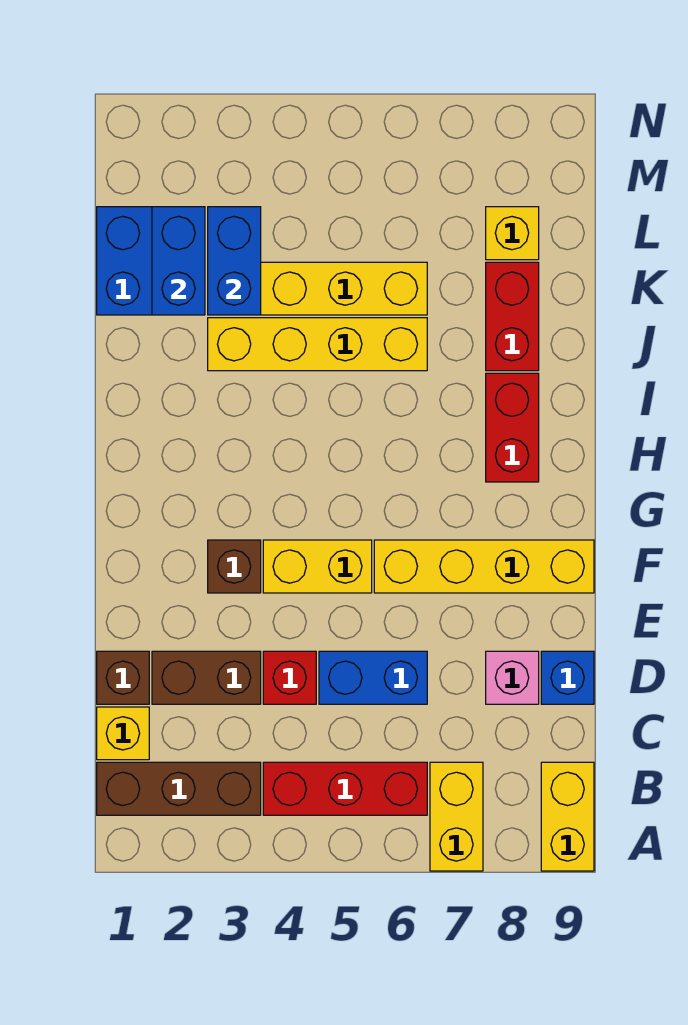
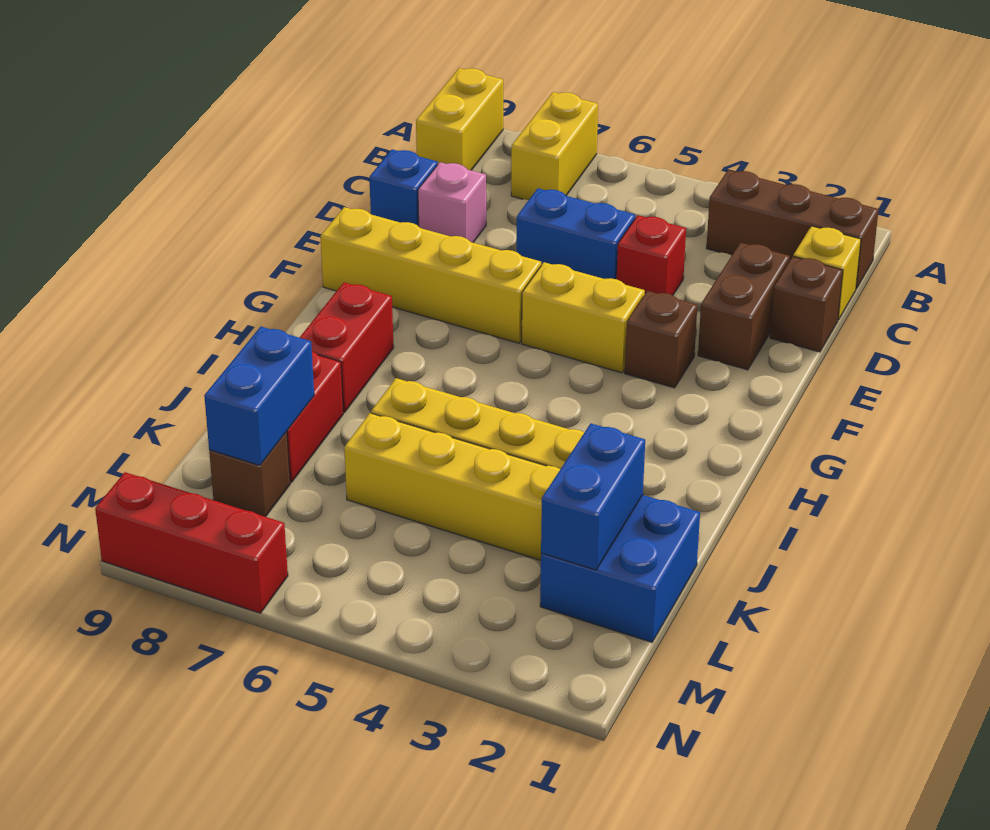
red 1x3 brick [263,762,427,815] -> red 1x3 brick moved to [95,472,288,613]
brown 1x2 brick [152,651,261,704] -> brown 1x2 brick turned to [698,243,790,370]
blue 1x2 brick [208,207,261,315] -> blue 1x2 brick moved to [204,327,314,465]
yellow 1x1 brick [486,207,539,260] -> brown 1x1 brick [209,432,290,517]

